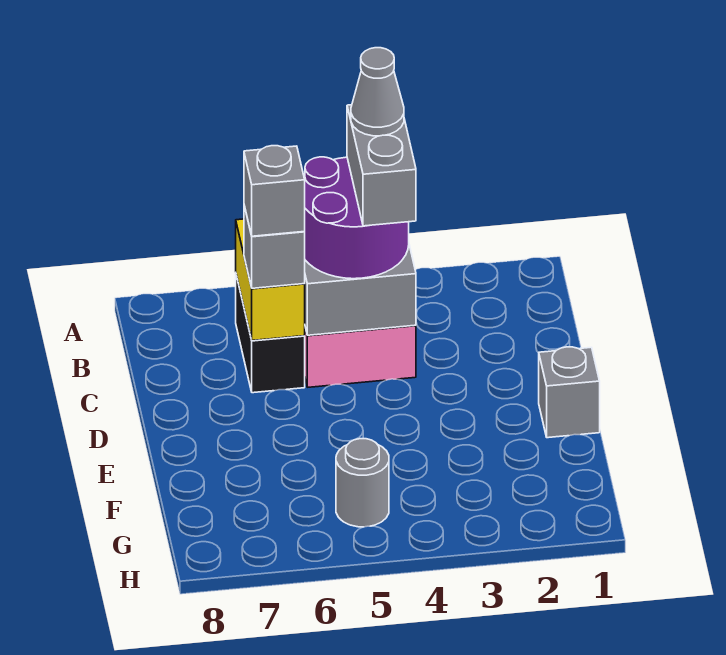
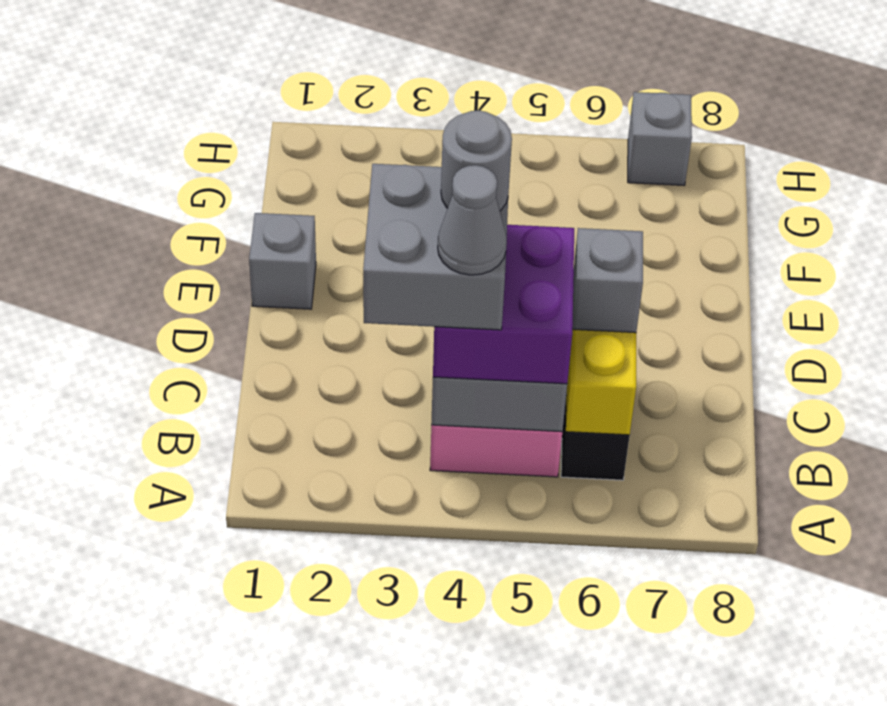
purple 2x2 round brick [304,157,409,279] -> purple 2x2 brick [433,225,574,384]
grey 1x2 brick [347,105,416,226] -> grey 2x2 brick [363,164,508,330]
grey 1x1 brick [244,146,305,236] -> grey 1x1 brick moved to [628,92,692,186]
grey 1x1 round brick [336,439,389,527] -> grey 1x1 round brick moved to [441,110,512,211]

